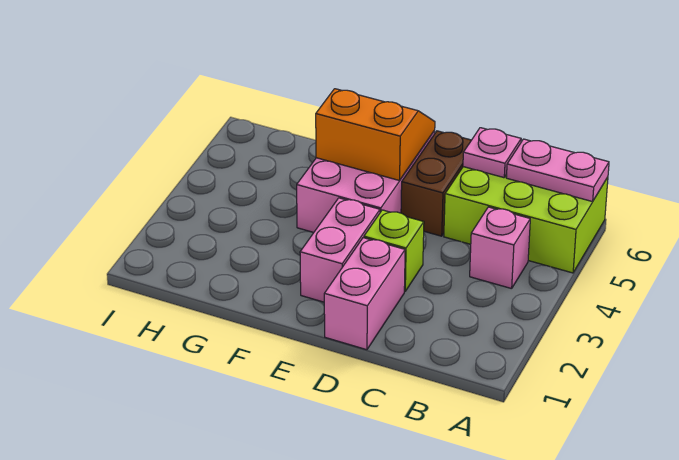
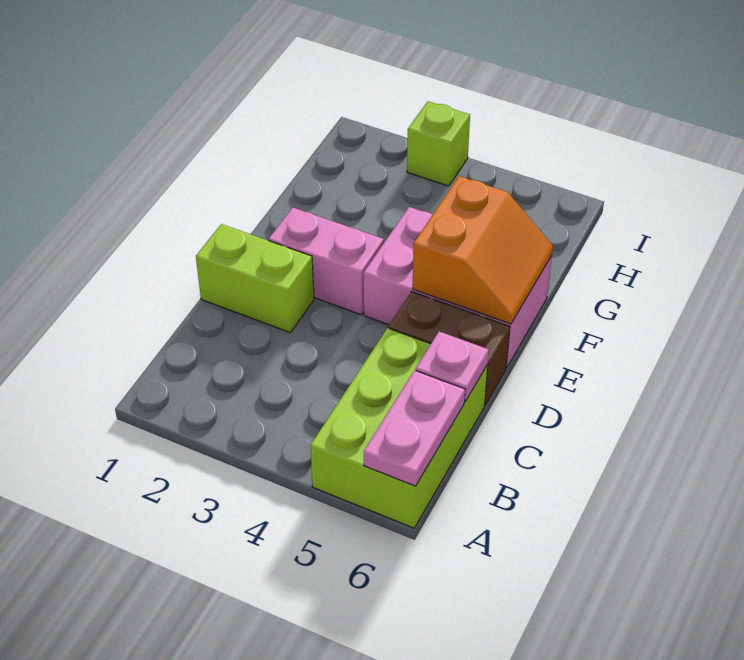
pink 1x1 brick [470,207,530,289] -> none
pink 1x2 brick [324,238,405,350] -> lime 1x2 brick [196,224,314,332]
lime 1x1 brick [364,210,424,292] -> lime 1x1 brick moved to [407,101,470,186]

